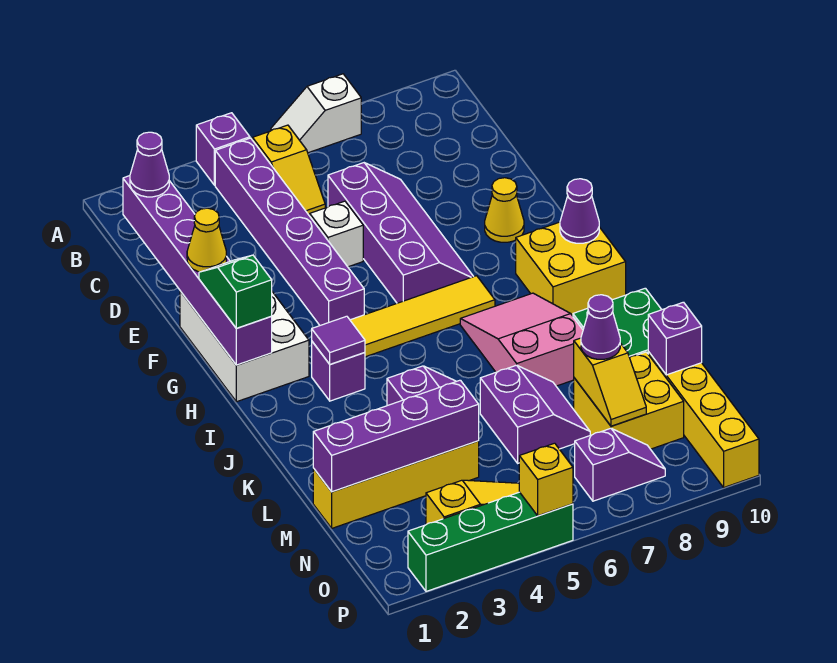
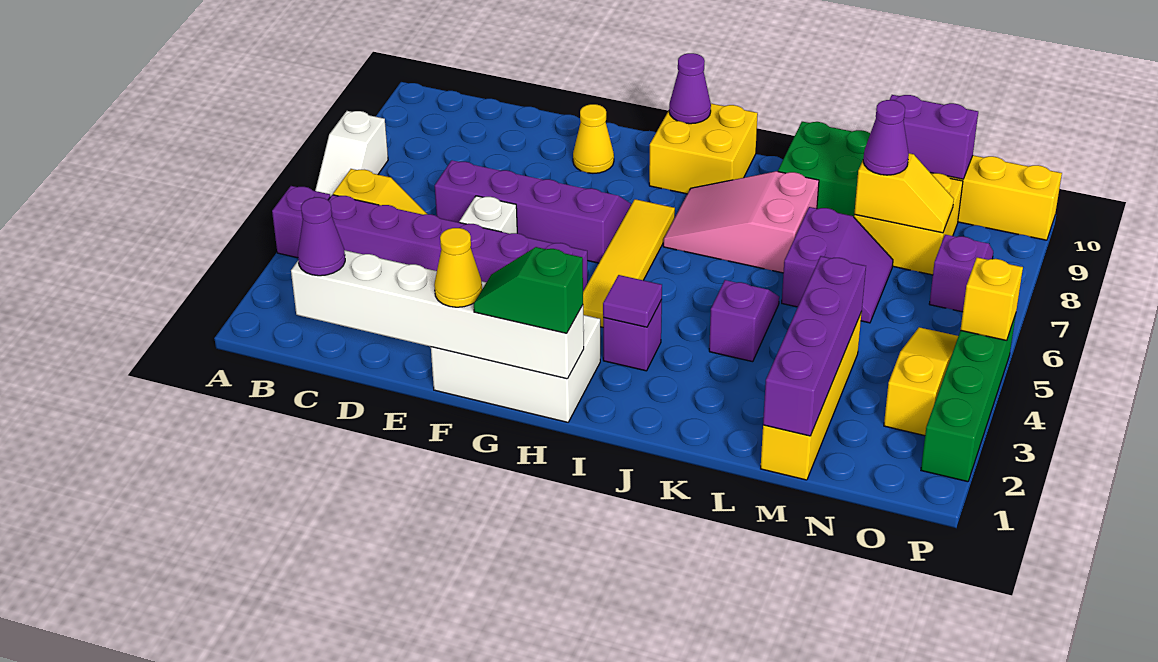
purple 1x6 brick [123,176,272,365] -> white 1x6 brick [291,250,584,379]
purple 2x2 slope [480,365,590,463] -> purple 2x2 slope turned to [782,207,893,323]
purple 1x1 brick [648,302,702,375] -> purple 1x2 brick [890,95,978,179]

